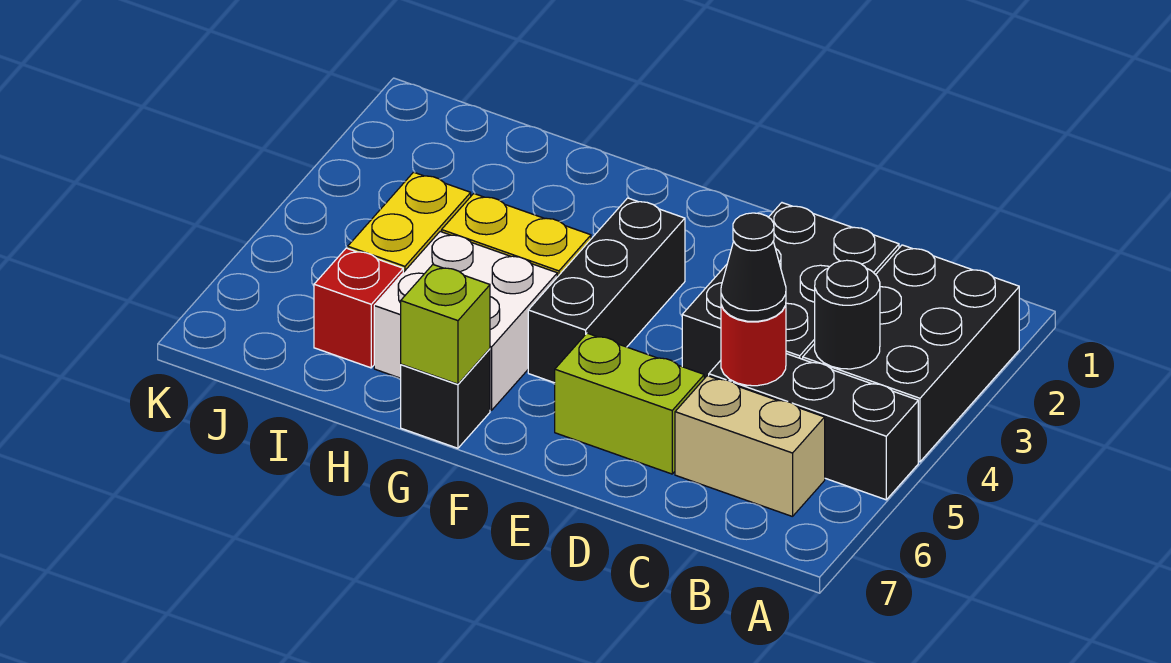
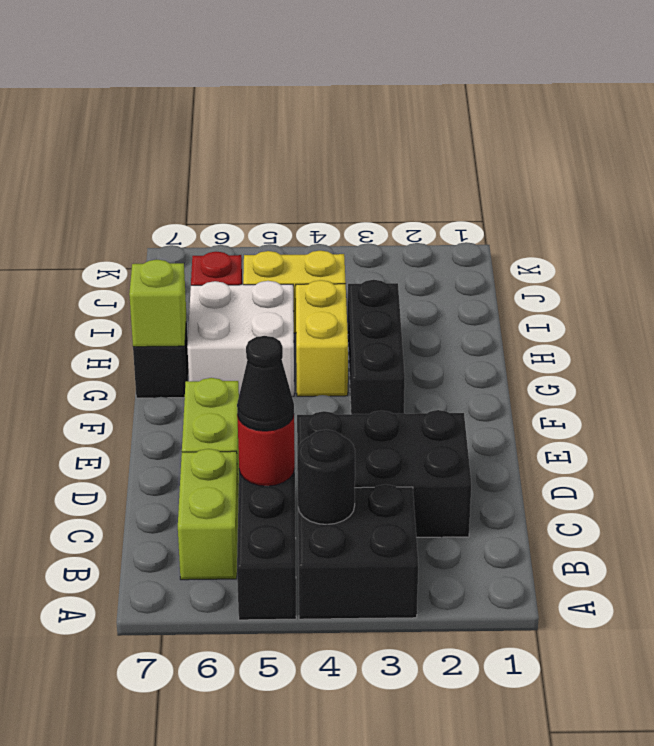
black 2x3 brick [803,245,1019,462] -> black 2x2 brick [298,484,418,619]
tan 1x2 brick [675,376,825,517] -> lime 1x2 brick [178,449,238,580]
black 1x3 brick [528,198,685,383] -> black 1x3 brick turned to [348,280,405,414]

